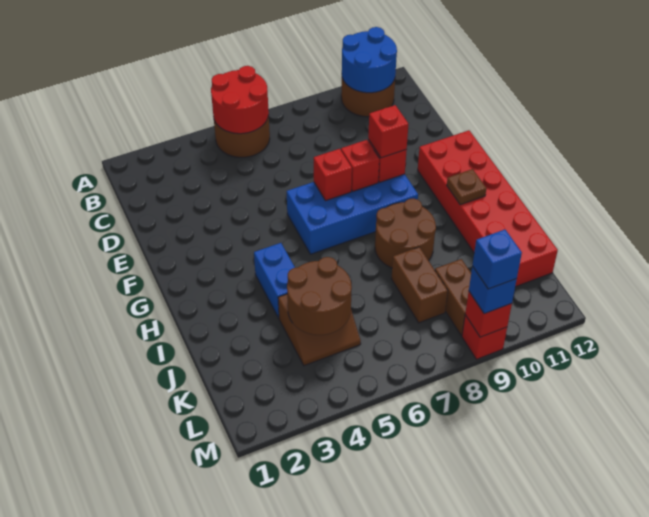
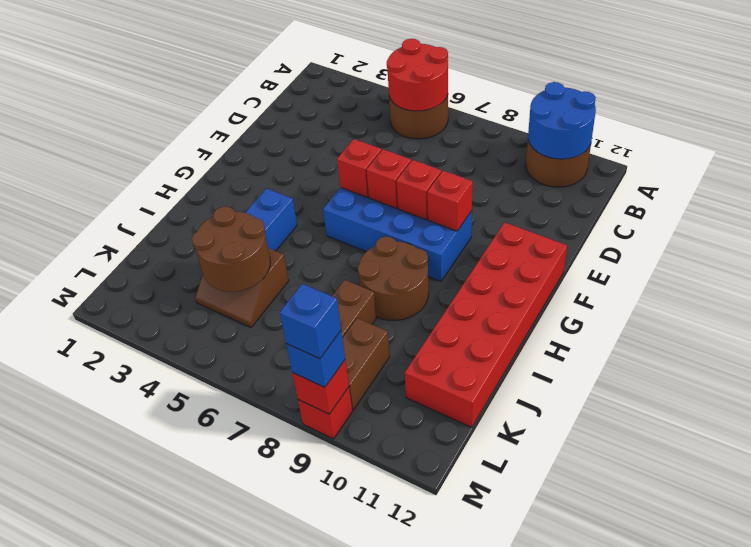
red 1x1 brick [368,105,408,158] -> red 1x1 brick moved to [337,139,381,197]
brown 1x1 plate [447,169,486,205] -> none

